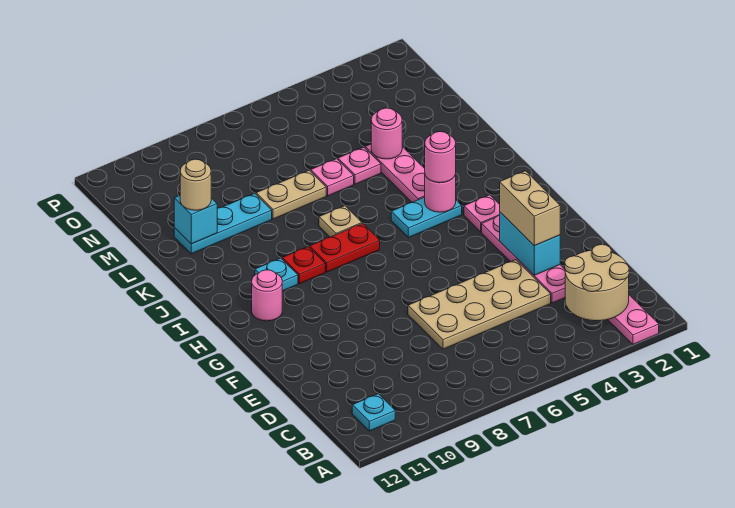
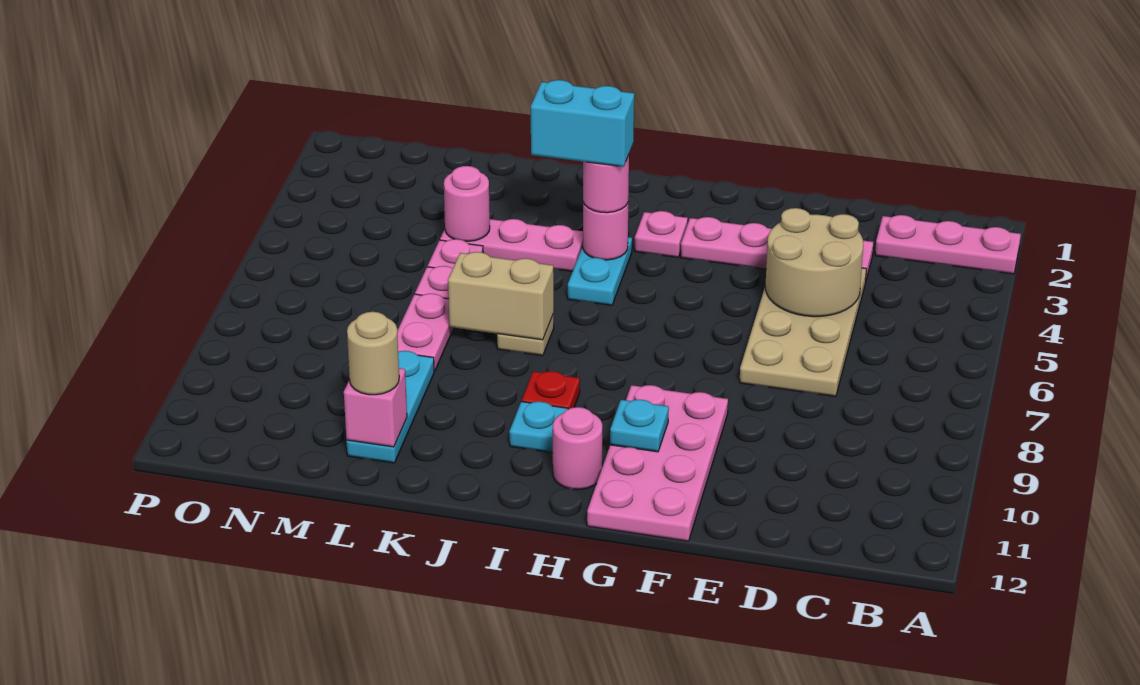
tan 2x2 round brick [565,244,629,321] -> tan 2x2 round brick moved to [765,208,863,317]
cyan 1x1 plate [352,394,395,431] -> cyan 1x1 plate moved to [610,400,669,452]
cyan 1x2 brick [500,212,560,275] -> cyan 1x2 brick moved to [531,80,634,167]
tan 1x2 brick [500,171,560,246] -> tan 1x2 brick moved to [448,252,554,340]
none -> pink 2x4 plate [587,385,728,541]
red 1x2 plate [310,223,380,272] -> none
tan 1x2 plate [256,170,326,219] -> pink 1x2 plate [397,294,454,371]
cyan 1x1 brick [174,195,217,244] -> pink 1x1 brick [344,368,407,447]

